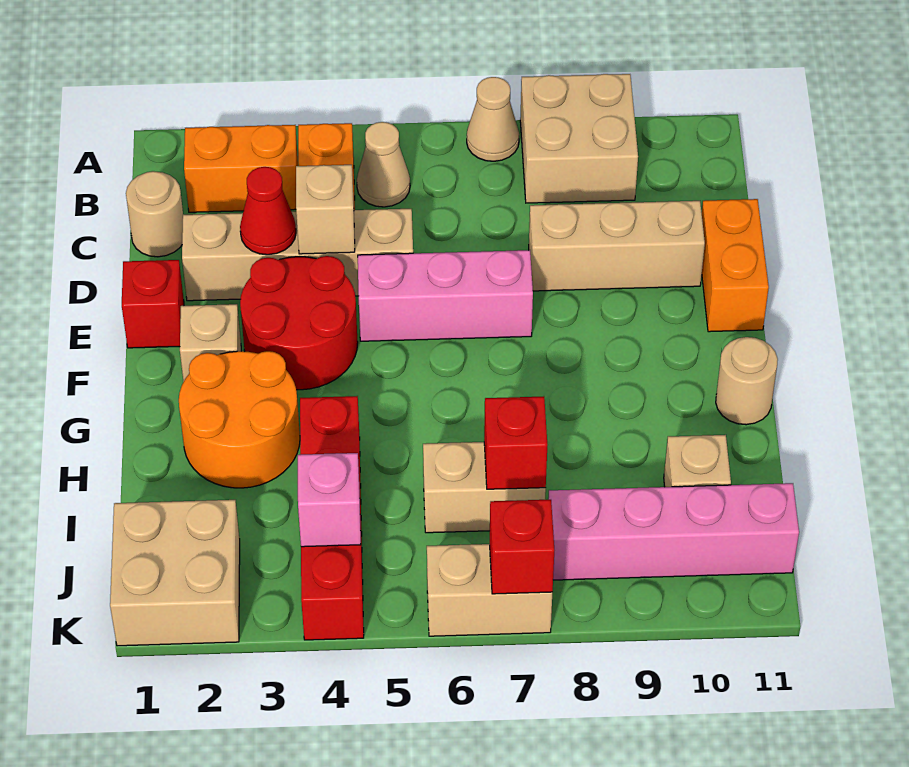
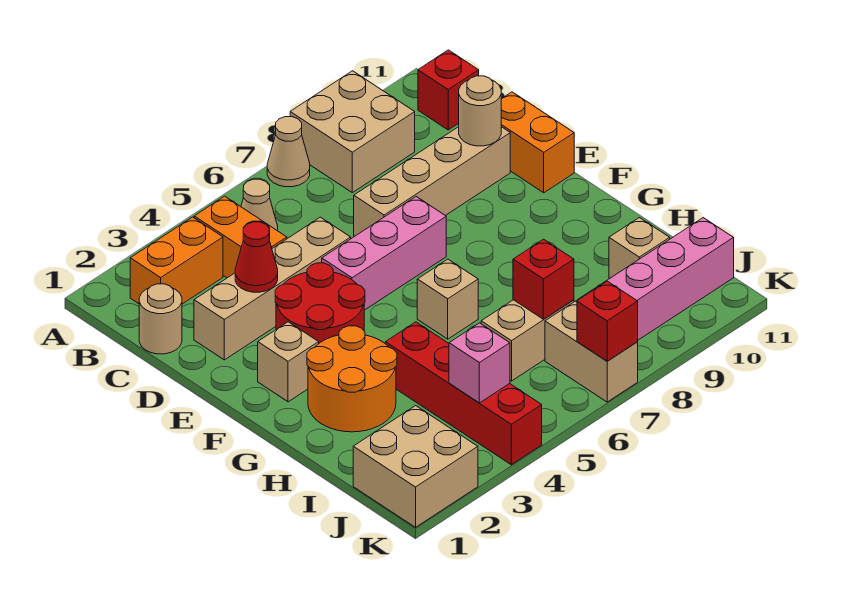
tan 1x1 brick [296,165,355,254] -> tan 1x1 brick moved to [417,259,478,339]
tan 1x3 brick [529,201,705,291] -> tan 1x4 brick [354,127,510,236]
red 1x1 brick [122,260,184,348] -> red 1x1 brick moved to [418,50,479,130]
tan 1x1 round brick [716,337,778,425] -> tan 1x1 round brick moved to [459,76,501,146]
tan 1x2 brick [427,544,552,636] -> tan 1x2 brick turned to [545,301,638,402]

